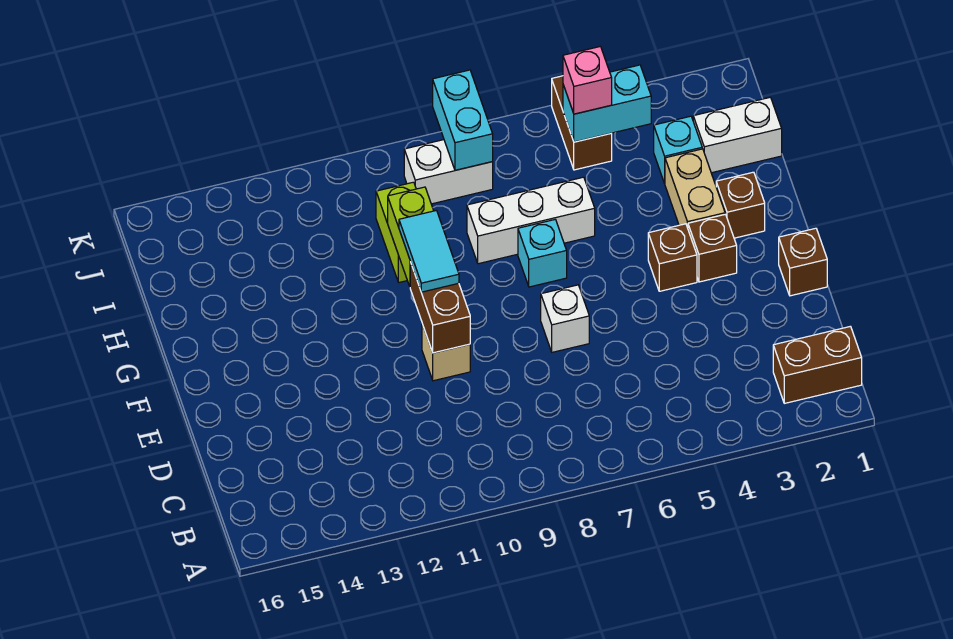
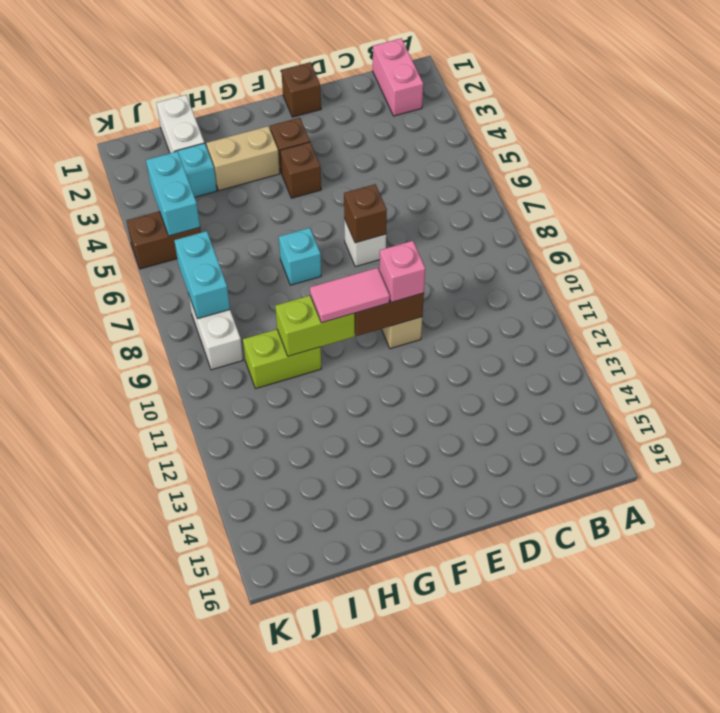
brown 1x2 brick [773,326,862,403] -> pink 1x2 brick [373,38,423,116]
cyan 1x2 tile [399,210,459,292] -> pink 1x2 tile [310,268,390,323]
brown 1x1 brick [716,172,765,238] -> brown 1x1 brick moved to [344,184,387,243]
white 1x3 brick [467,177,595,264] -> none
pink 1x1 brick [563,46,612,114] -> pink 1x1 brick moved to [379,241,425,302]
cyan 1x2 brick [433,70,493,170] -> cyan 1x2 brick turned to [174,231,230,319]

